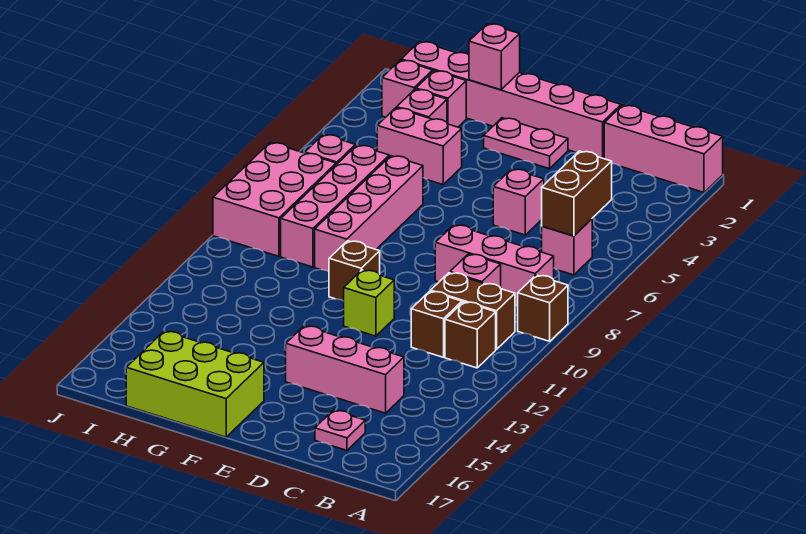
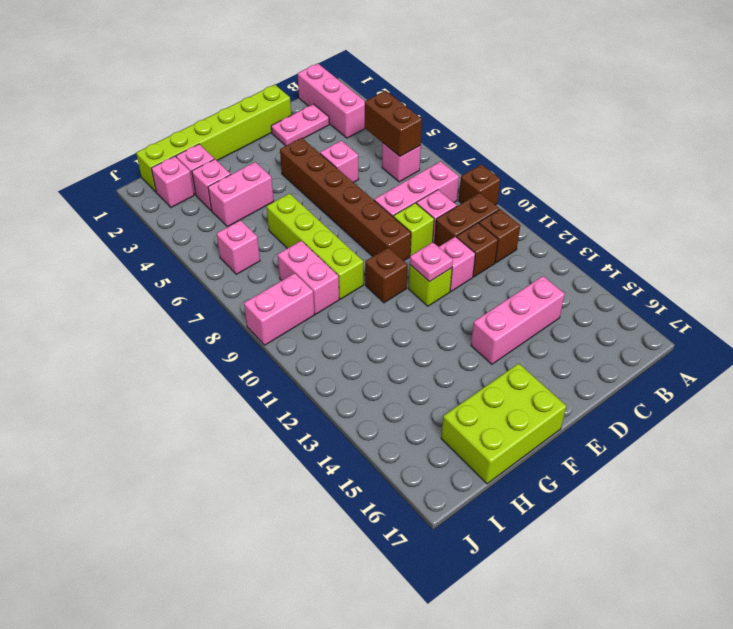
pink 1x3 brick [604,105,723,192] -> pink 1x3 brick turned to [298,63,365,138]
pink 1x1 plate [315,410,365,450] -> pink 1x1 plate moved to [410,242,453,282]
pink 1x6 brick [401,41,621,159] -> lime 1x6 brick [136,85,291,192]
none -> lime 1x1 brick [393,203,434,256]
pink 1x2 plate [484,118,568,169] -> pink 1x2 plate moved to [271,104,329,146]
none -> brown 1x6 brick [280,138,411,261]
pink 1x1 brick [469,24,520,90] -> pink 1x1 brick moved to [439,237,475,291]
pink 1x4 brick [315,156,423,272] -> lime 1x4 brick [267,194,363,299]
pink 1x4 brick [281,145,389,267] -> pink 1x2 brick [278,241,339,314]
pink 2x3 brick [213,142,336,256] -> pink 1x2 brick [244,273,315,345]

